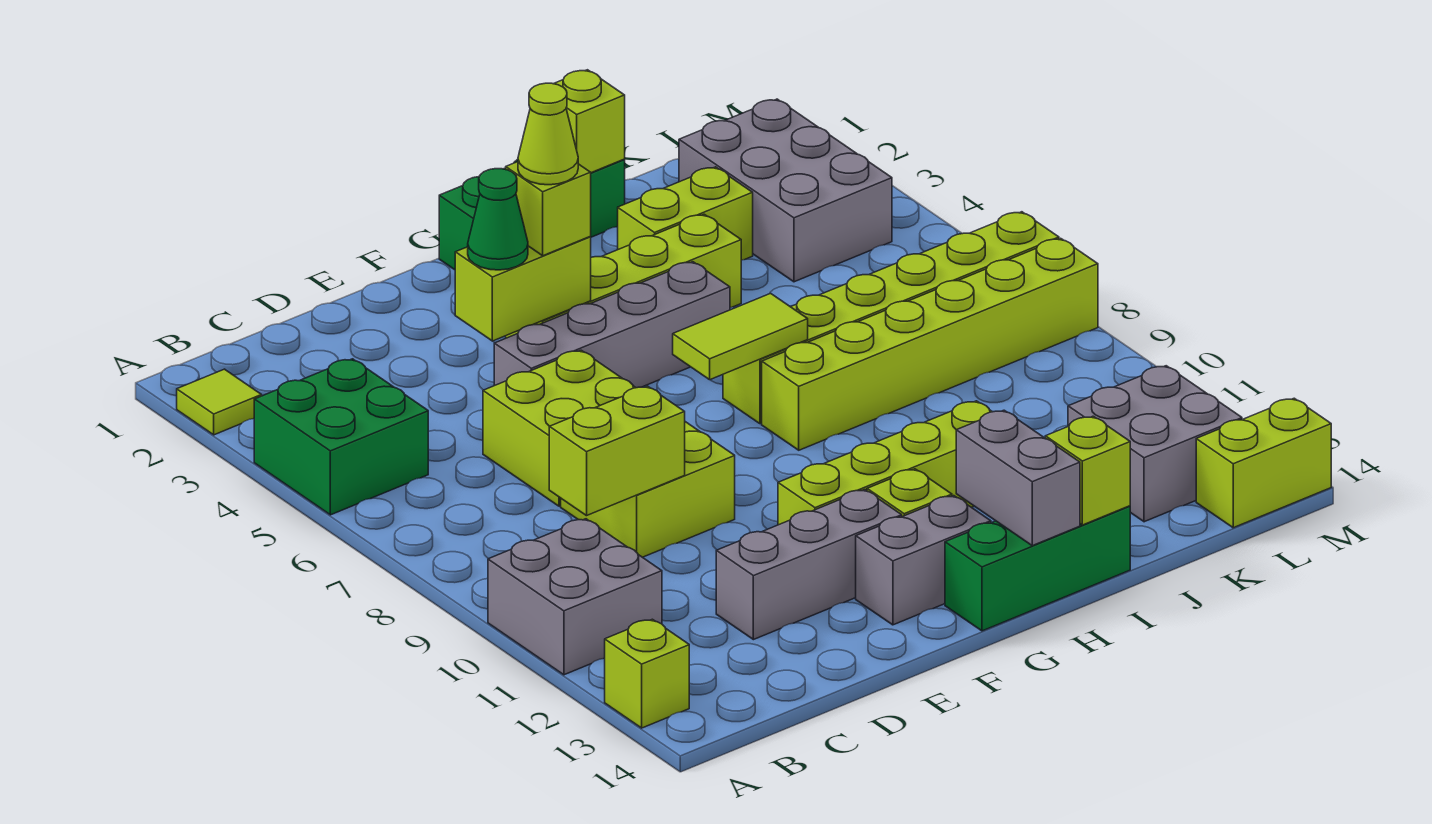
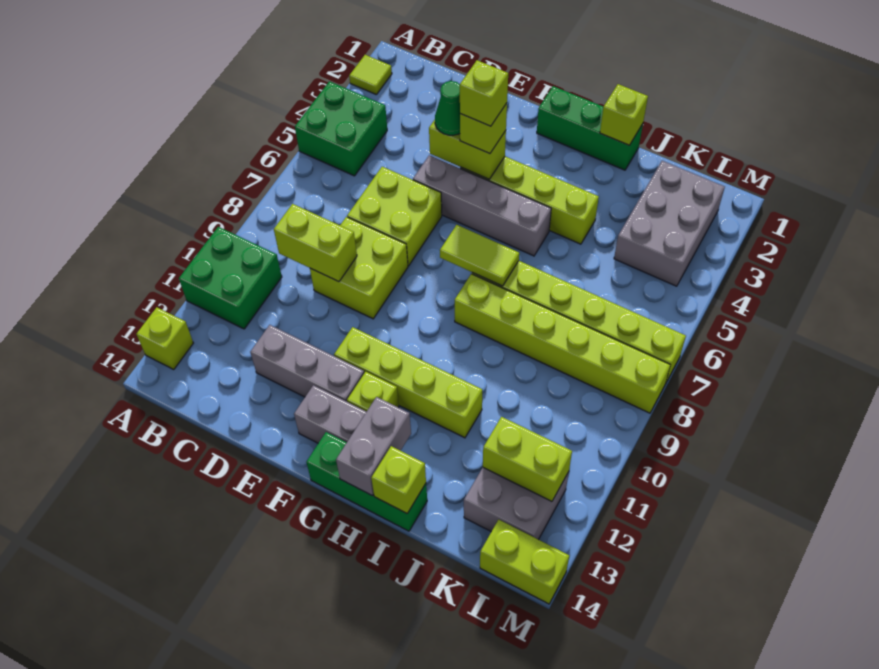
grey 2x2 brick [488,519,662,675] -> green 2x2 brick [179,227,282,329]
lime 1x1 cone [518,83,578,185] -> lime 1x1 brick [460,60,508,126]
lime 1x2 brick [618,167,753,260] -> lime 1x2 brick moved to [483,417,572,501]

